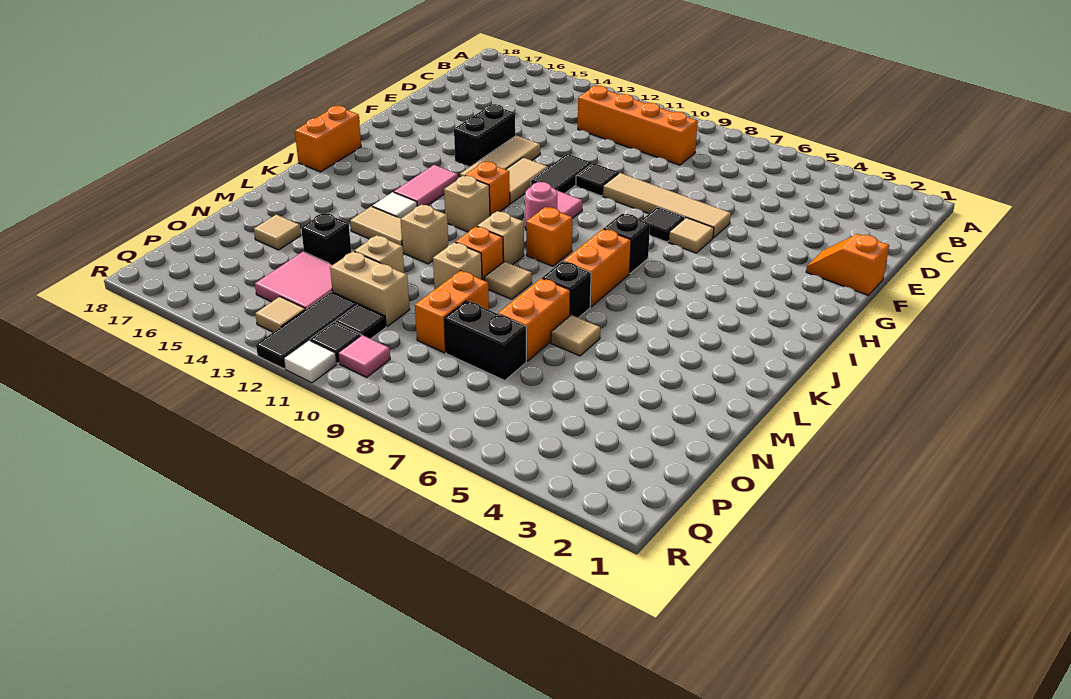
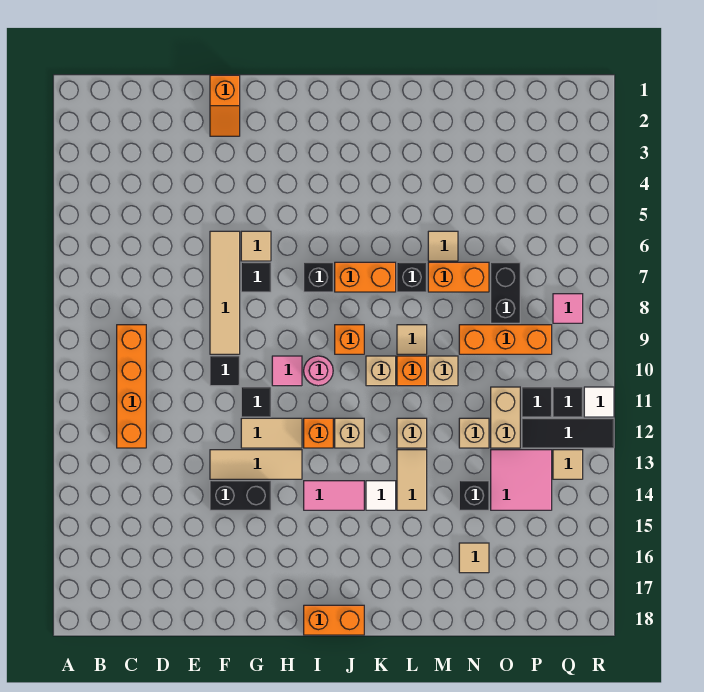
black 1x2 tile [531,154,592,193] -> black 1x1 tile [241,387,271,417]
orange 1x2 brick [415,271,489,353] -> orange 1x3 brick [459,325,552,354]
pink 1x1 tile [338,335,390,377] -> pink 1x1 tile moved to [553,294,583,323]

